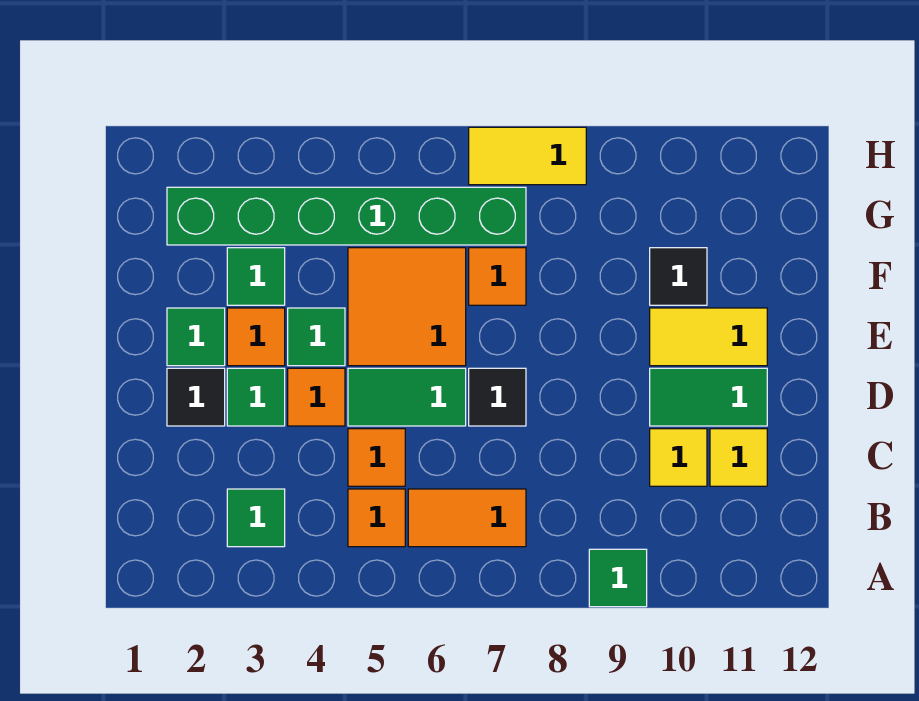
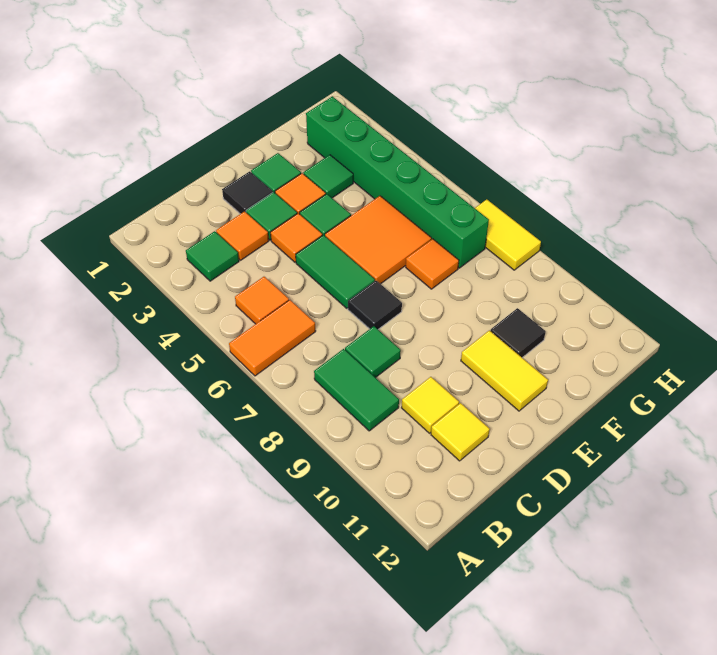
green 1x1 tile [589,549,647,607] -> green 1x1 tile moved to [345,326,401,378]
orange 1x2 tile [408,489,526,547] -> orange 1x2 tile turned to [229,300,316,376]
orange 1x1 tile [348,429,405,486] -> orange 1x1 tile moved to [216,212,269,260]
green 1x2 tile [650,368,767,426] -> green 1x2 tile moved to [314,349,399,431]

